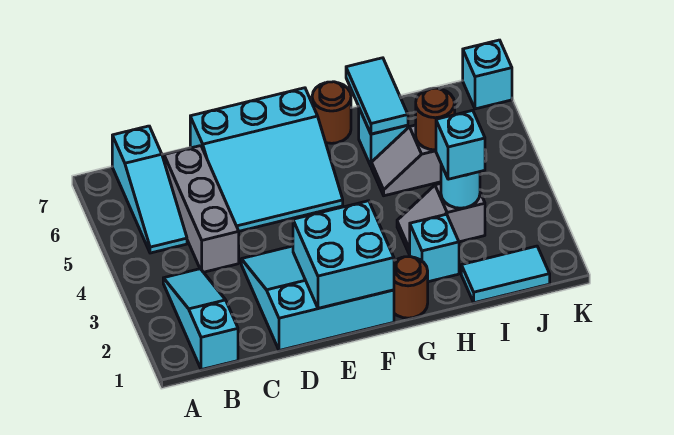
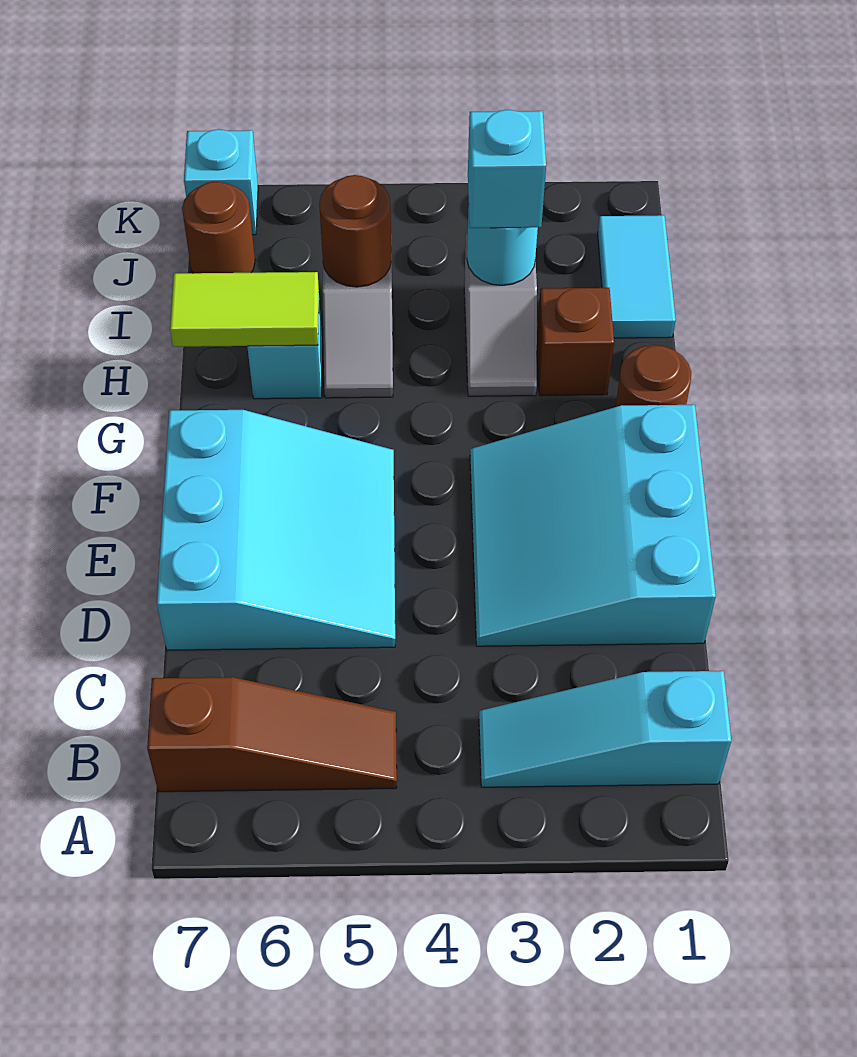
cyan 1x3 slope [112,126,187,253] -> brown 1x3 slope [147,677,397,792]
grey 1x3 brick [164,146,239,272] -> none
cyan 2x2 brick [293,201,394,308] -> none
brown 1x1 round brick [312,82,351,143] -> brown 1x1 round brick moved to [182,182,255,273]
cyan 1x1 brick [410,214,459,282] -> brown 1x1 brick [537,288,614,396]
cyan 1x2 tile [346,58,408,134] -> lime 1x2 tile [170,272,319,347]

